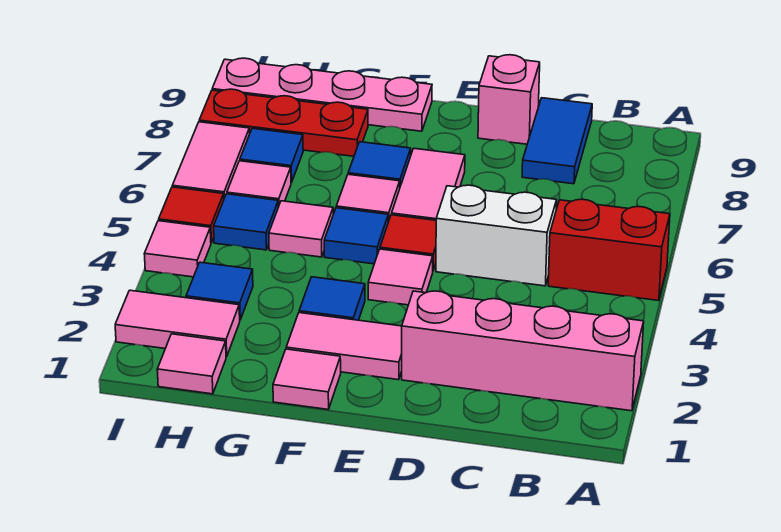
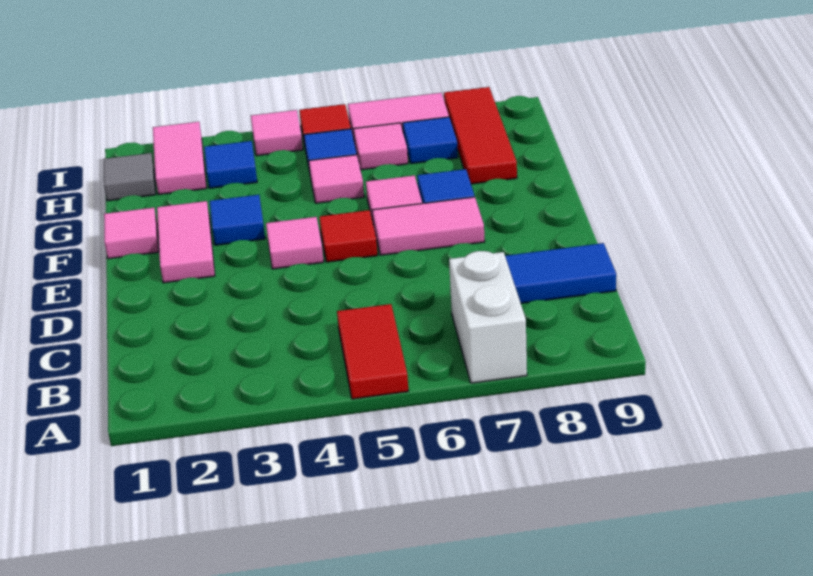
pink 1x4 brick [402,291,644,411] -> none
red 1x2 brick [548,199,670,301] -> red 1x2 tile [337,304,408,399]
white 1x2 brick [436,185,557,286] -> white 1x2 brick moved to [449,251,527,383]
pink 1x1 brick [478,55,540,144] -> none
blue 1x1 tile [324,208,388,264] -> none
pink 1x4 plate [212,58,432,131] -> none
red 1x3 plate [199,89,368,156] -> red 1x3 tile [444,87,517,184]
pink 1x1 tile [157,334,226,394] -> grey 1x1 tile [104,153,156,201]

